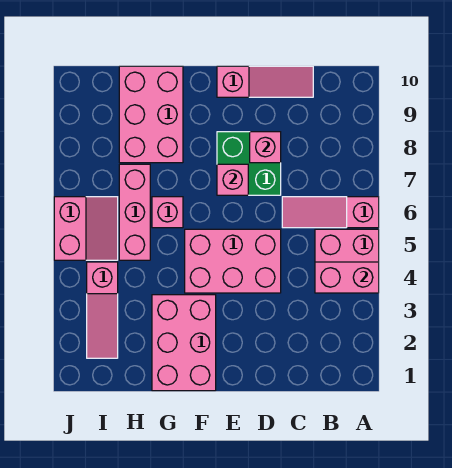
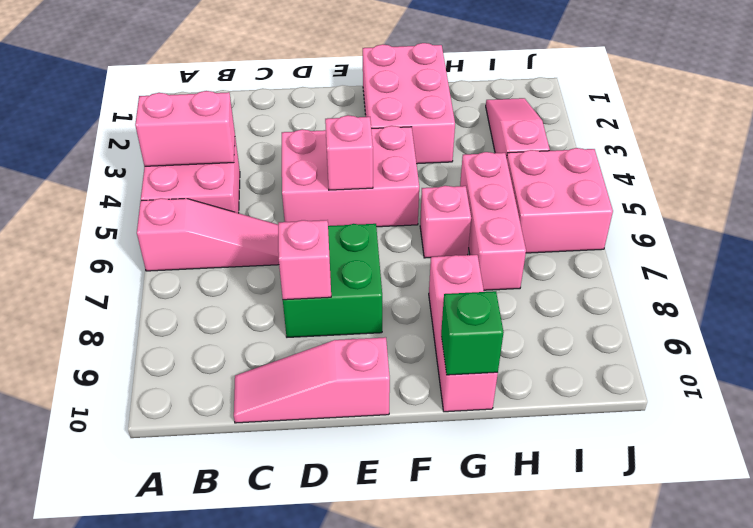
pink 1x1 brick [217,164,248,195] -> pink 1x1 brick moved to [325,115,373,190]
pink 2x3 brick [119,66,183,163] -> pink 1x3 brick [429,255,498,412]
none -> green 1x1 brick [441,291,504,375]
pink 2x2 slope [54,197,118,260] -> pink 2x2 brick [507,148,613,253]

